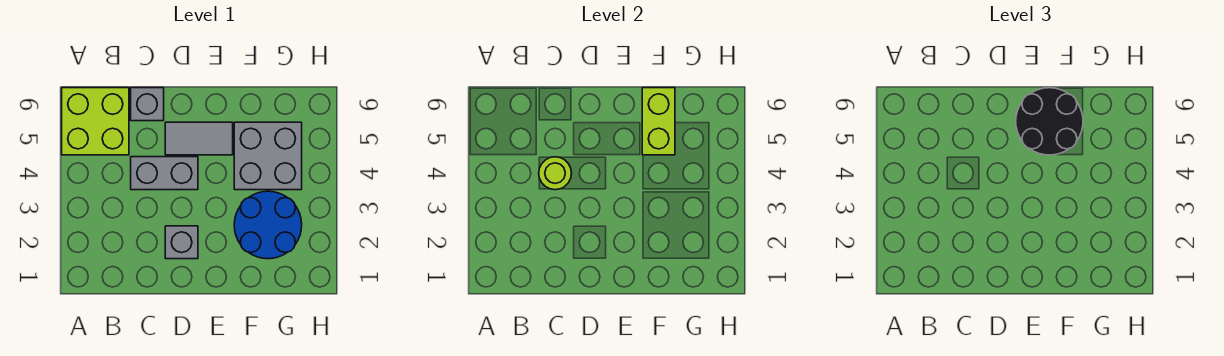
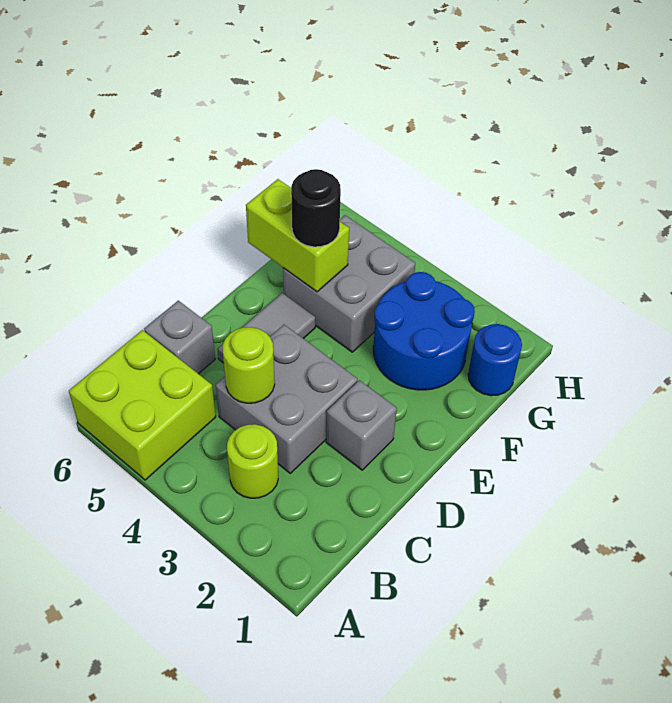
none -> lime 1x1 round brick [227,424,278,498]
grey 1x2 brick [131,157,198,190] -> grey 2x2 brick [216,325,357,473]
black 2x2 round brick [1016,88,1083,155] -> black 1x1 round brick [291,169,341,247]
none -> blue 1x1 round brick [468,324,522,396]

